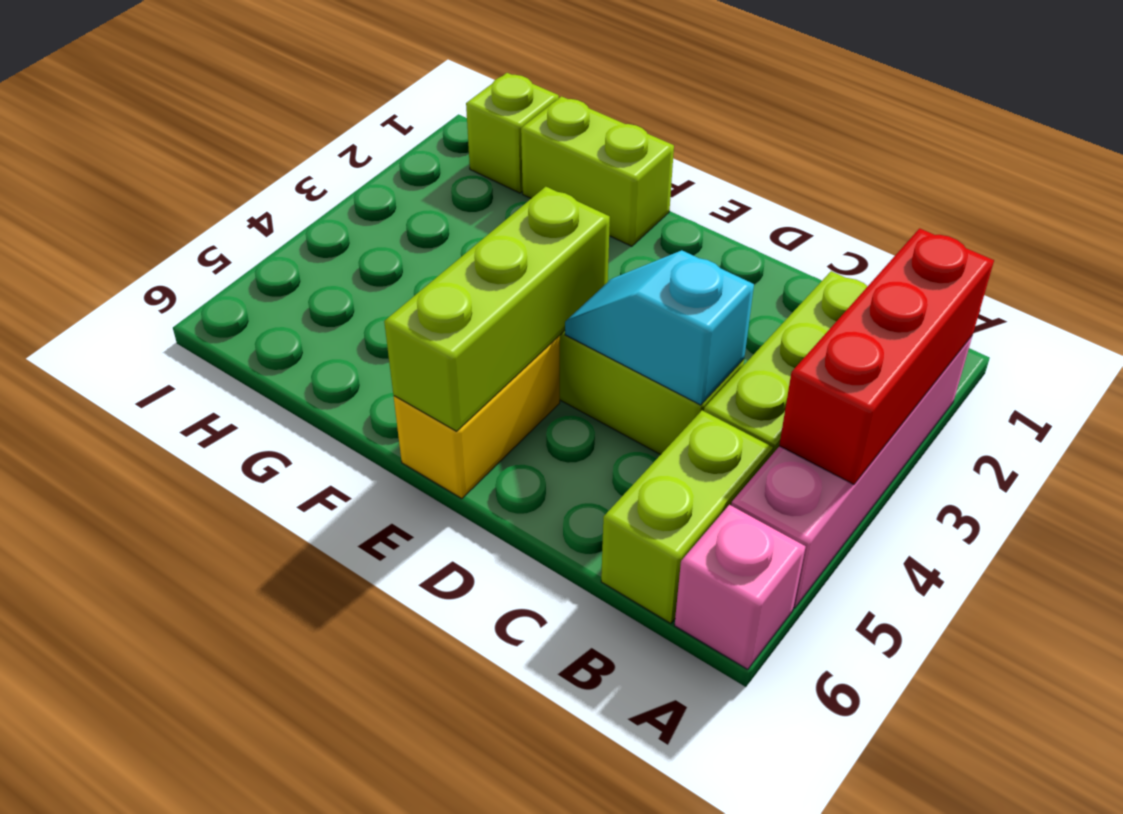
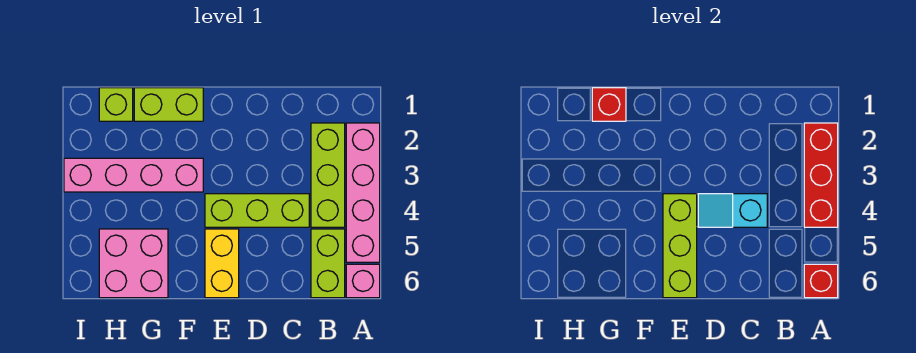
none -> red 1x1 brick [804,264,838,298]
none -> pink 1x4 brick [64,158,203,192]
none -> red 1x1 brick [592,88,626,121]
none -> pink 2x2 brick [99,229,168,298]

